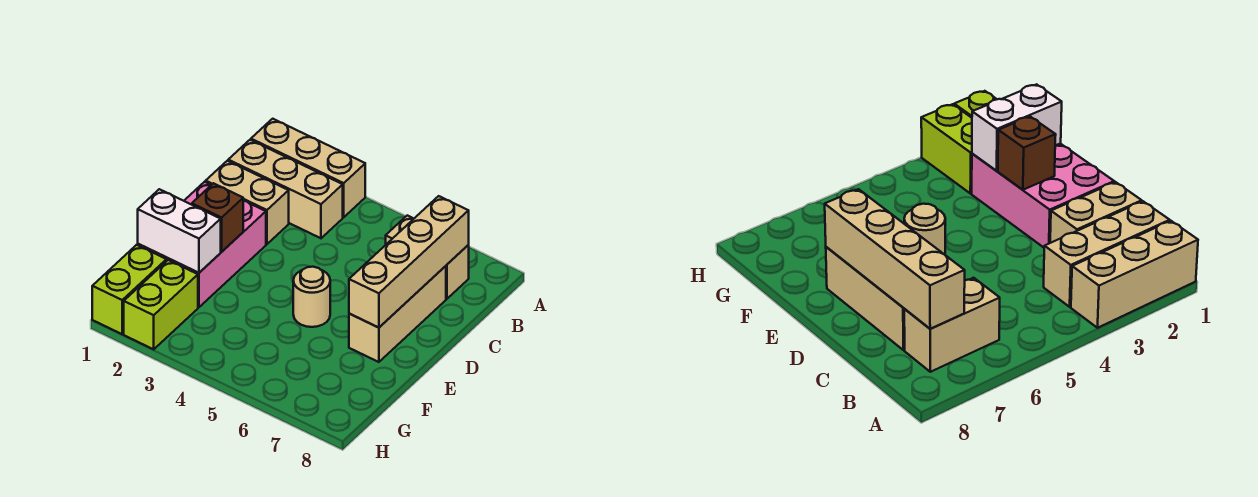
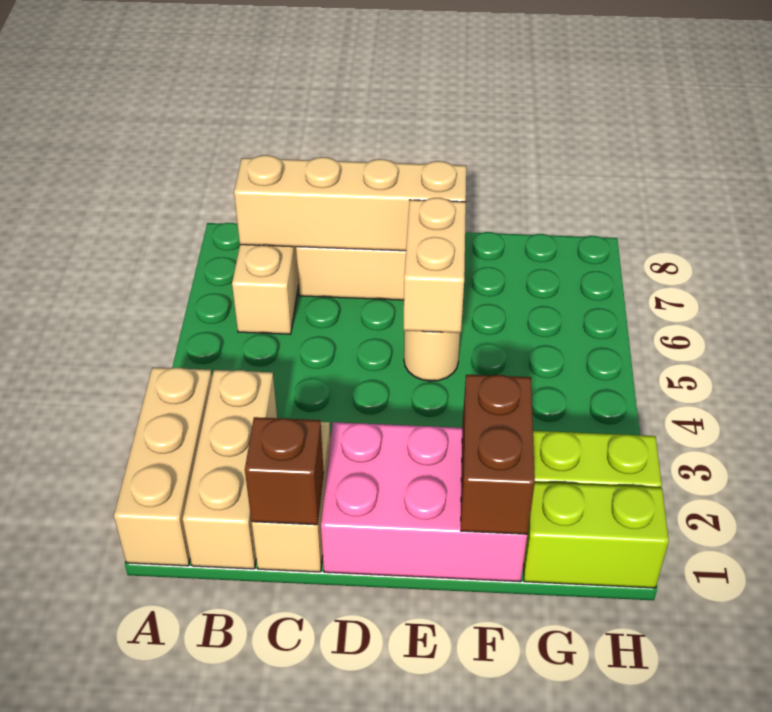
brown 1x1 brick [192,183,243,252] -> brown 1x1 brick moved to [245,417,324,525]
none -> tan 1x2 brick [403,198,466,333]
white 1x2 brick [138,189,221,273] -> brown 1x2 brick [461,375,535,534]

